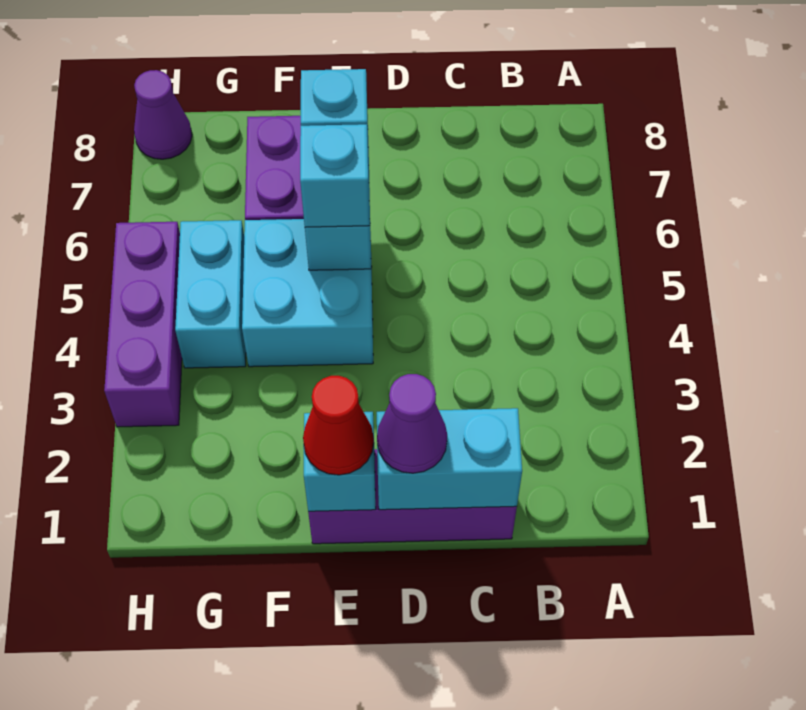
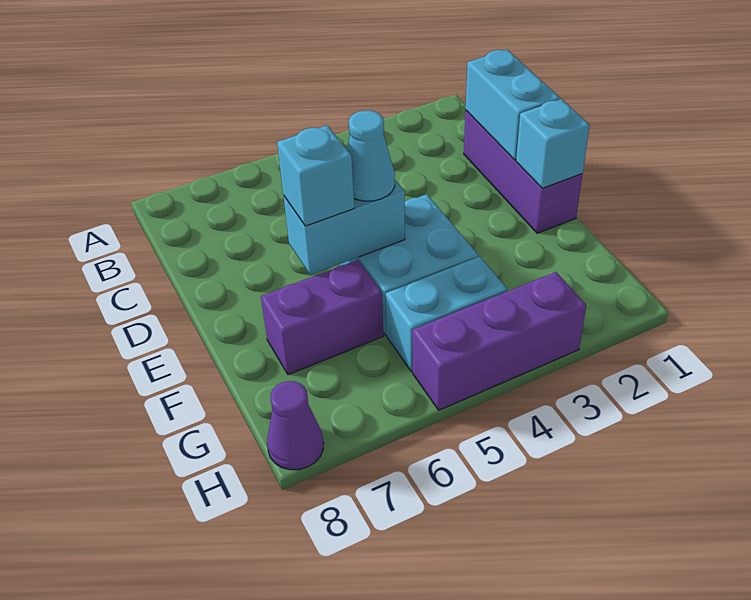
purple 1x1 cone [377,374,447,473] -> none
red 1x1 cone [303,376,374,475] -> none
cyan 1x1 brick [300,124,370,227] -> cyan 1x1 cone [347,111,395,201]

